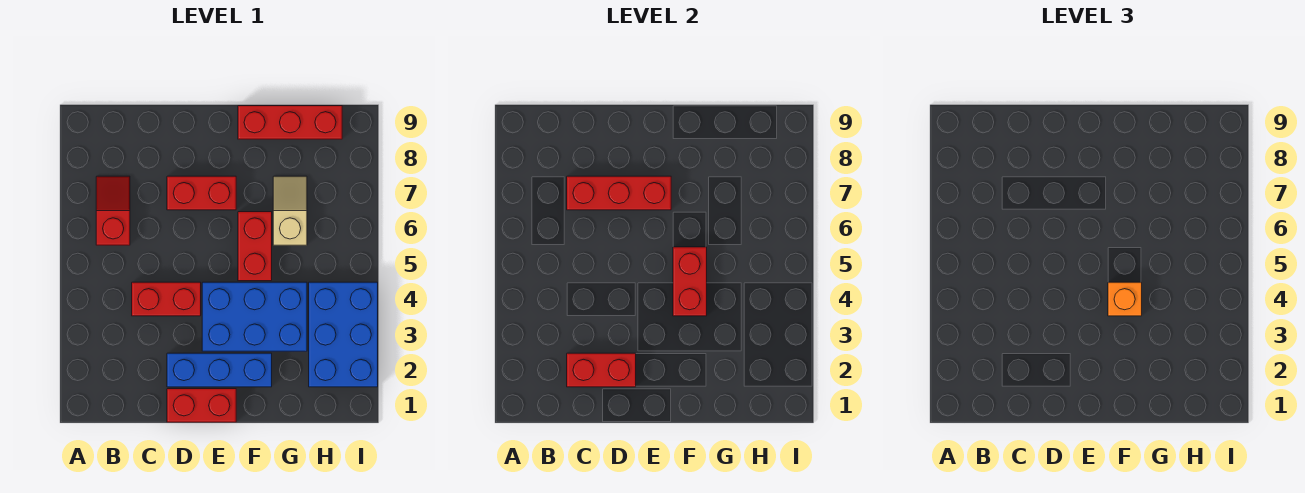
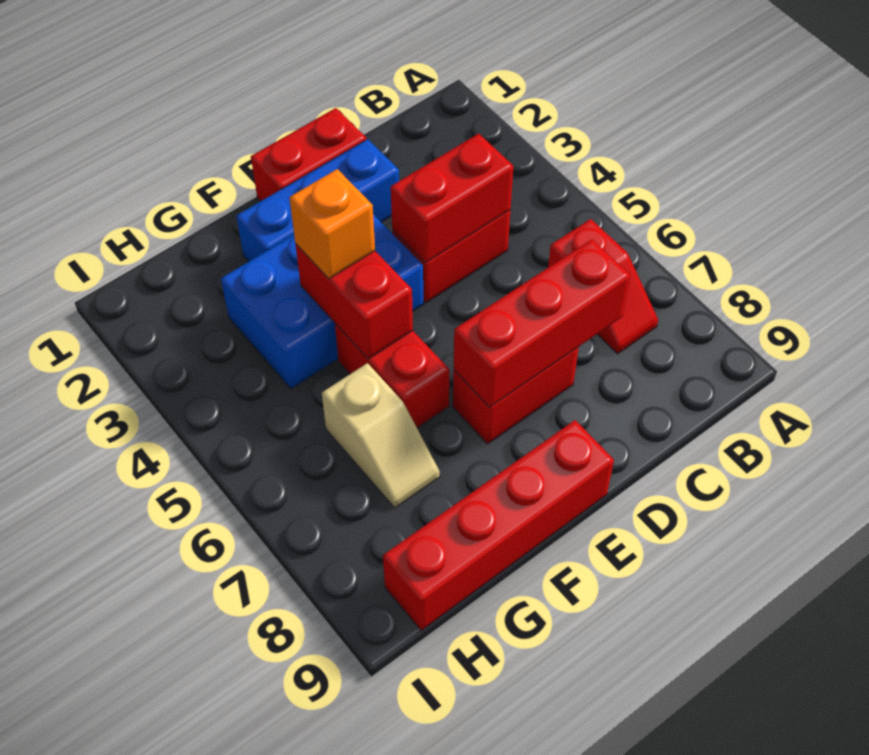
red 1x2 brick [567,353,636,387] -> red 1x2 brick moved to [391,134,513,263]
red 1x3 brick [238,106,342,139] -> red 1x4 brick [383,420,614,630]
blue 2x3 brick [309,282,378,387] -> none

